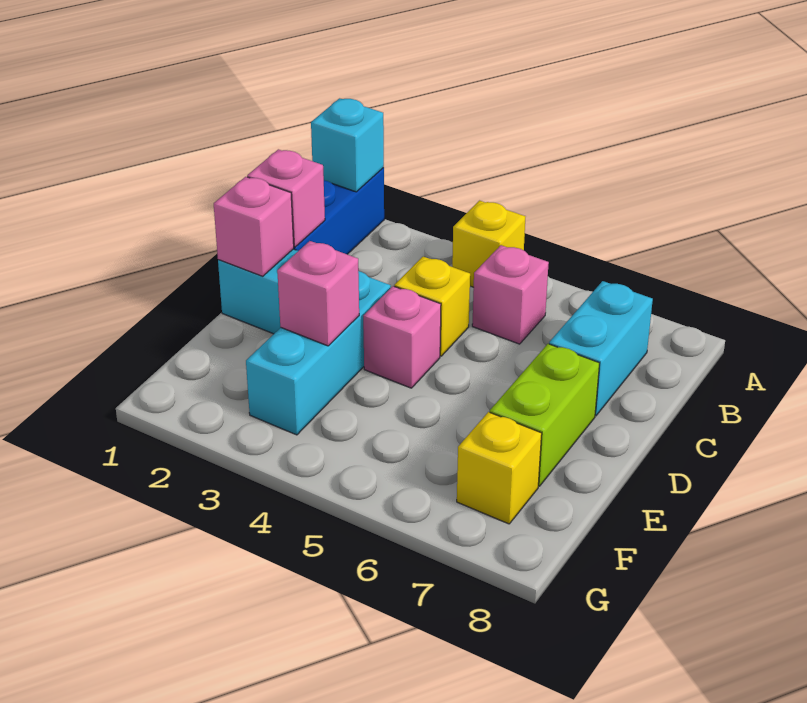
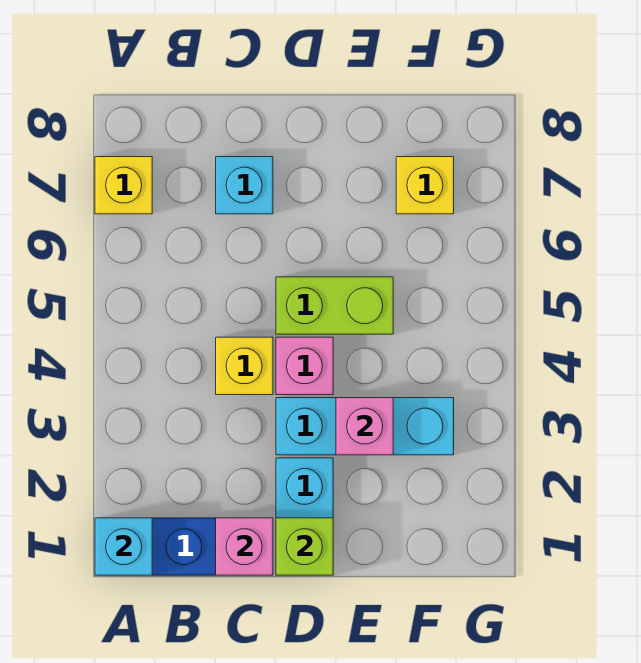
yellow 1x1 brick [452,201,525,287] -> yellow 1x1 brick moved to [95,157,152,214]
pink 1x1 brick [472,245,549,344] -> none
cyan 1x2 brick [549,281,653,416] -> cyan 1x1 brick [216,157,273,214]
pink 1x1 brick [214,177,294,276] -> lime 1x1 brick [276,518,333,575]
lime 1x2 brick [490,344,600,486] -> lime 1x2 brick moved to [276,277,393,334]

